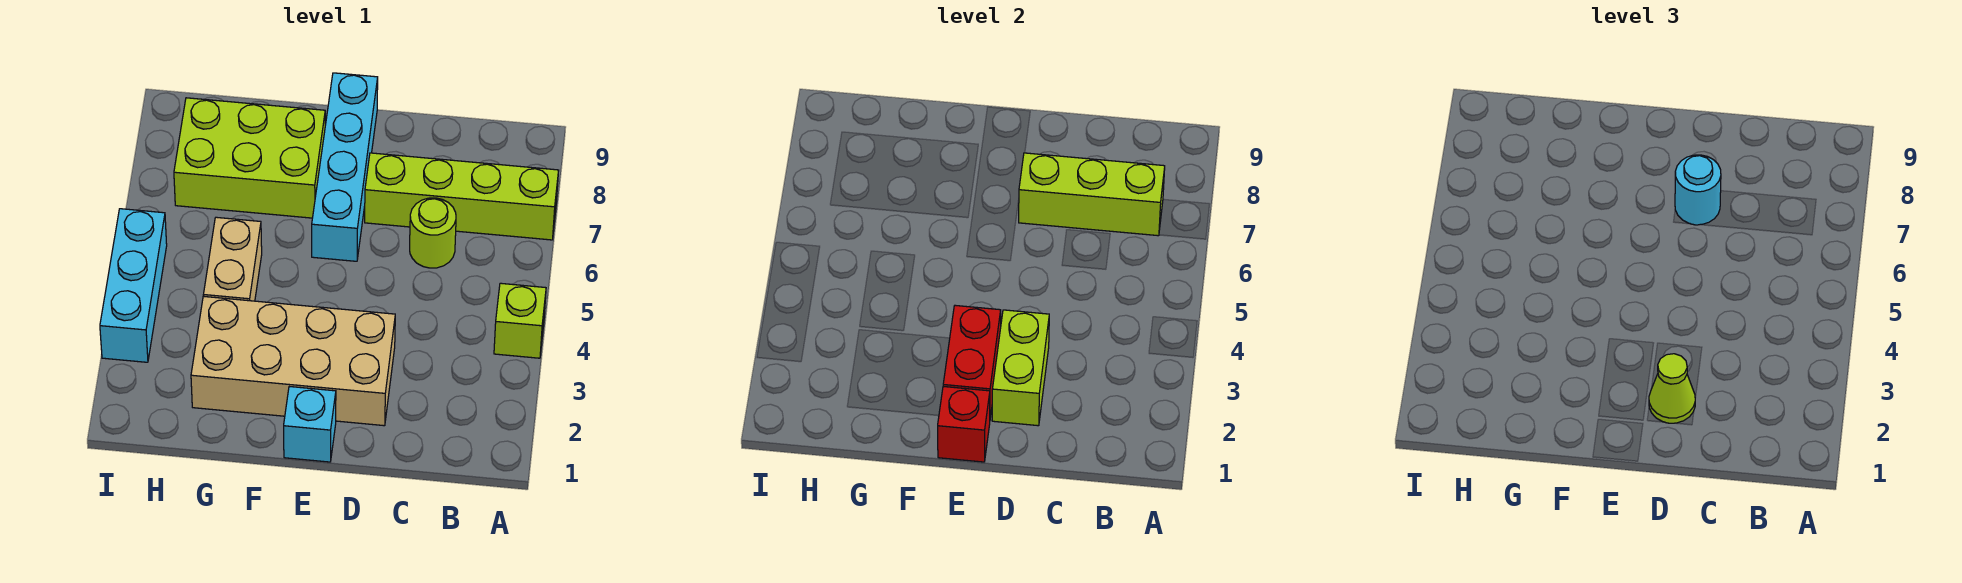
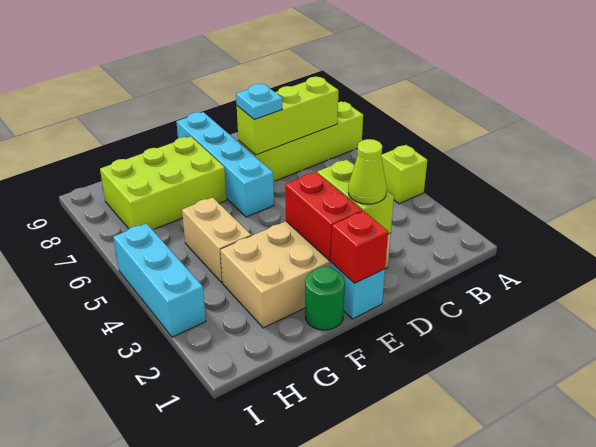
lime 1x1 round brick [410,198,456,268] -> none
cyan 1x1 round brick [1675,155,1721,225] -> cyan 1x1 plate [236,84,282,120]
none -> green 1x1 round brick [305,267,345,330]

